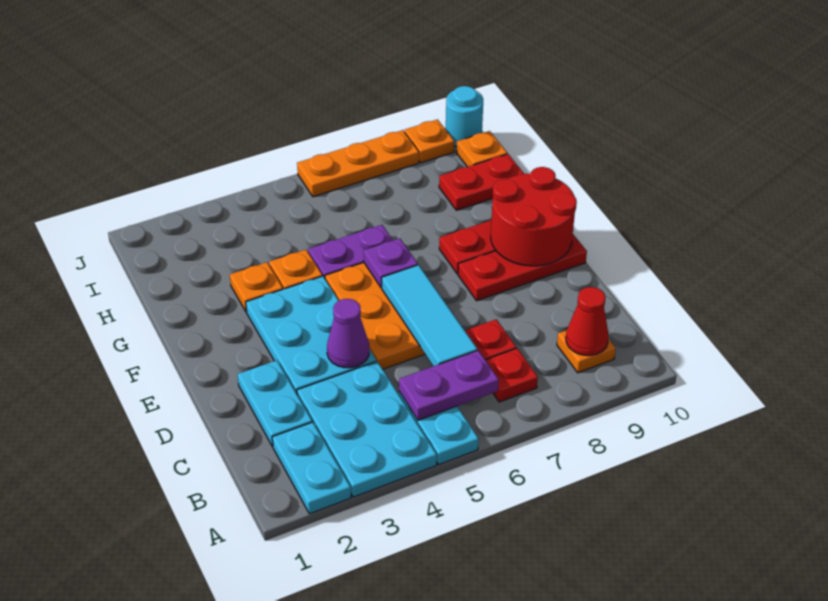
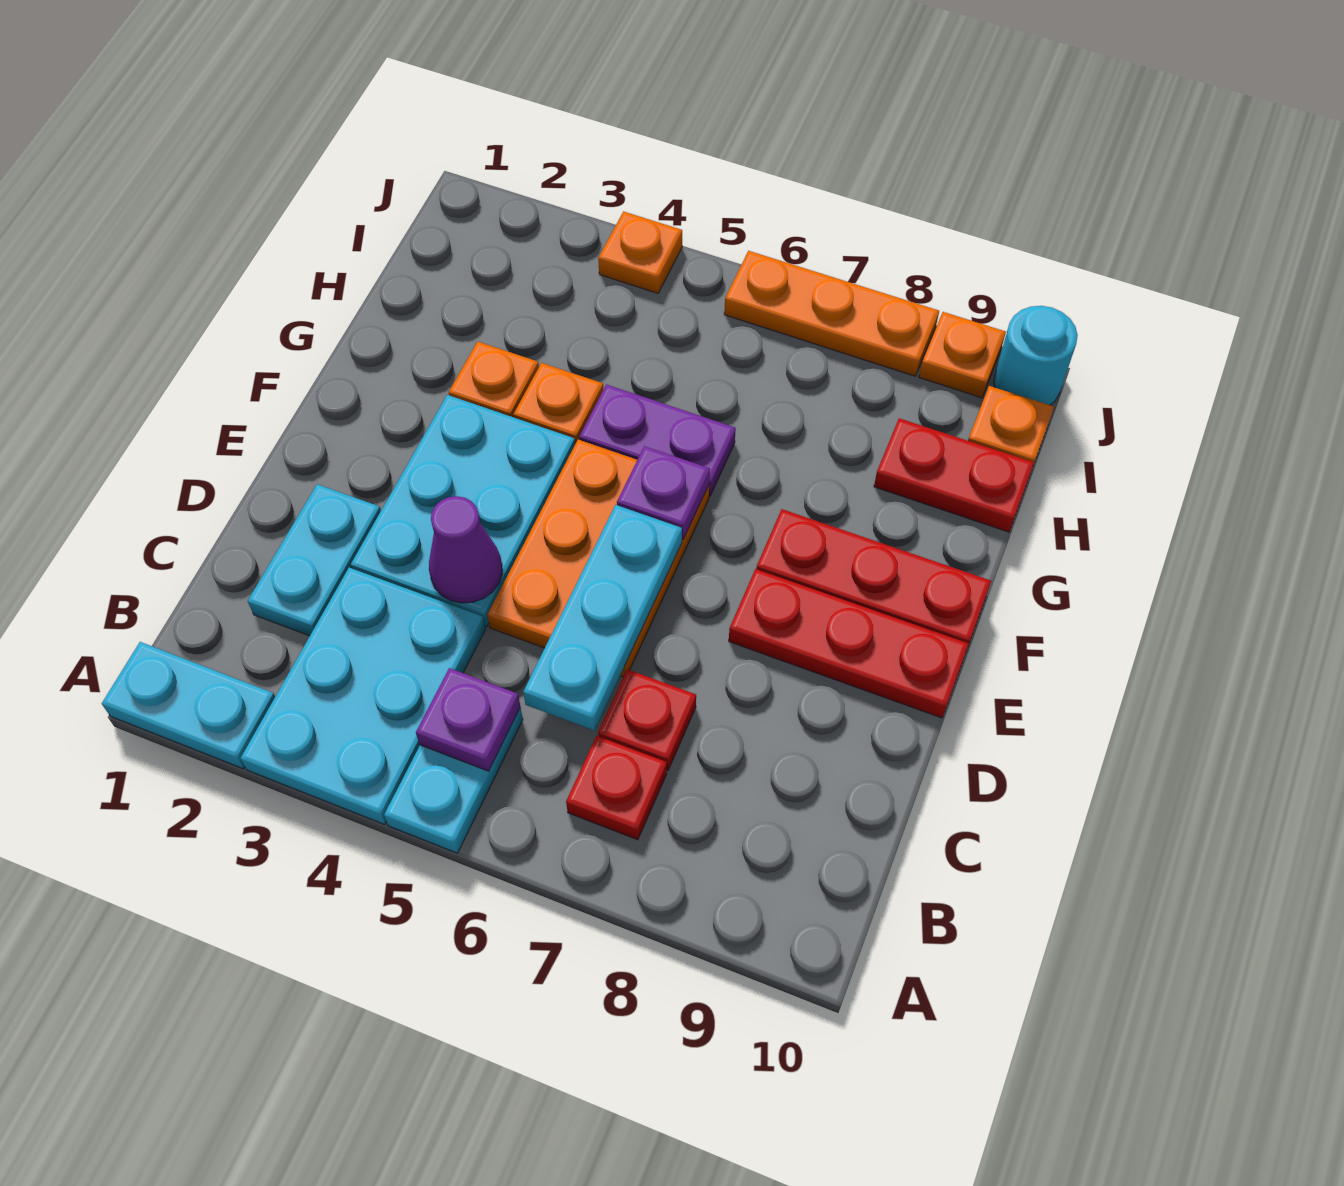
cyan 1x2 plate [272,422,351,514] -> cyan 1x2 plate turned to [102,642,275,769]
purple 1x2 plate [399,350,499,420] -> purple 1x1 plate [416,668,520,771]
orange 1x1 plate [557,330,616,373] -> orange 1x1 plate moved to [598,212,682,293]
red 1x1 cone [566,287,609,356] -> none
cyan 1x3 tile [382,265,477,366] -> cyan 1x3 plate [523,505,682,730]
red 2x2 round brick [491,167,577,266] -> none

